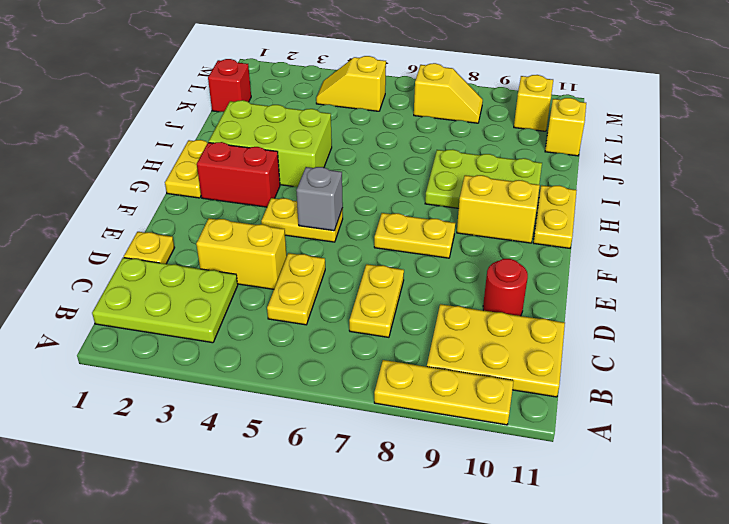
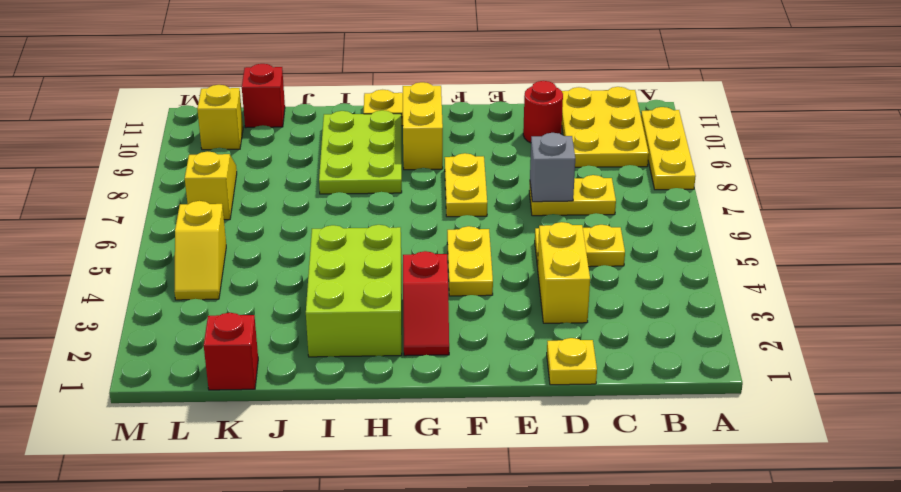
lime 2x3 plate [92,258,238,343] -> none
grey 1x1 brick [296,167,343,231] -> grey 1x1 brick moved to [530,133,575,202]
yellow 1x2 plate [165,140,207,198] -> none
red 1x2 brick [197,142,280,207] -> red 1x2 slope [403,251,449,356]
yellow 1x1 brick [545,98,586,156] -> red 1x1 brick [242,64,285,128]

